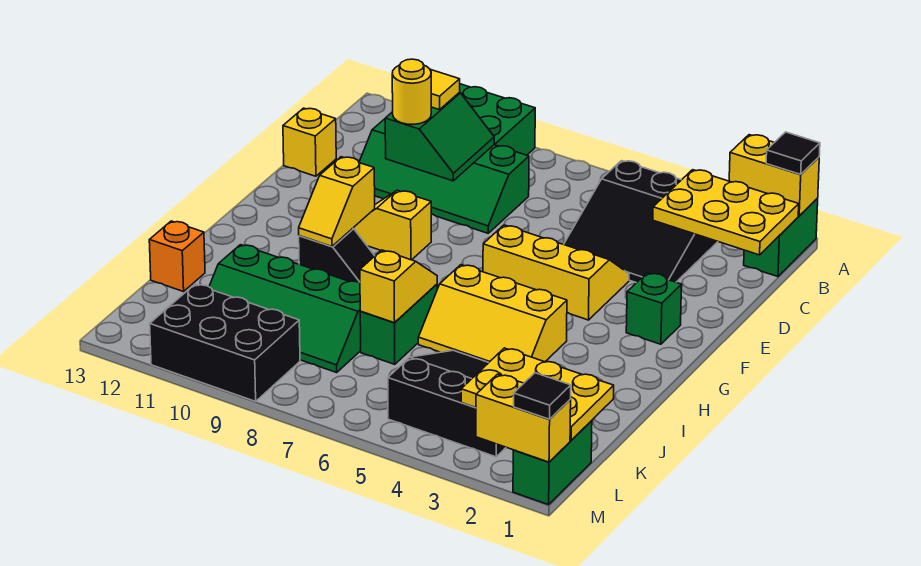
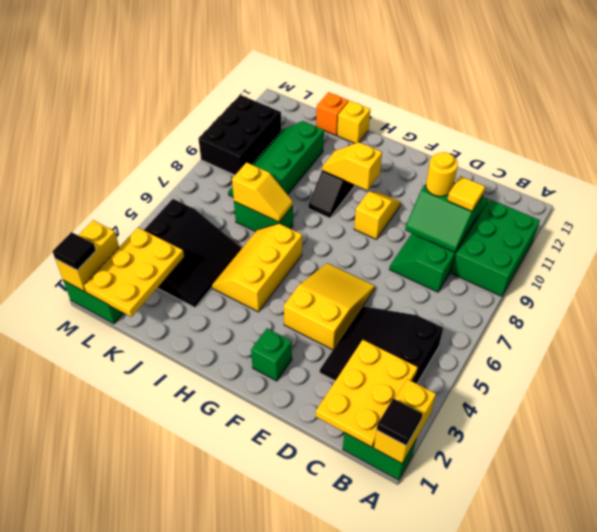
yellow 1x1 brick [283,108,336,176] -> yellow 1x1 brick moved to [337,101,370,143]
yellow 2x3 slope [483,225,629,320] -> yellow 2x3 slope turned to [284,263,375,350]

